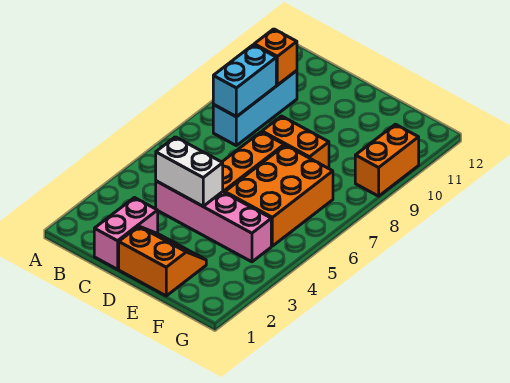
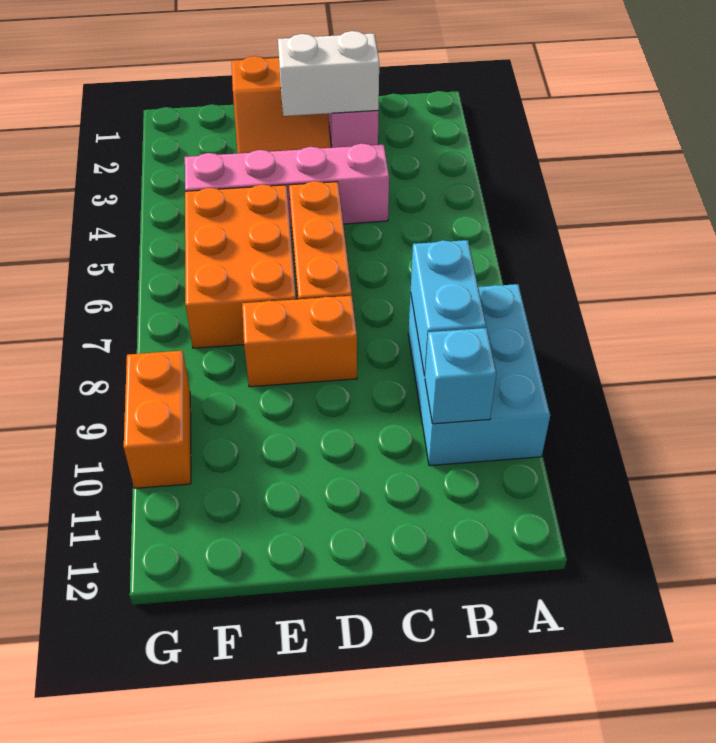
cyan 1x3 brick [213,71,297,146] -> cyan 2x3 brick [408,284,550,466]
orange 1x1 brick [254,29,297,85] -> cyan 1x1 brick [425,328,497,424]
white 1x2 brick [156,137,223,206] -> white 1x2 brick moved to [278,31,379,116]

